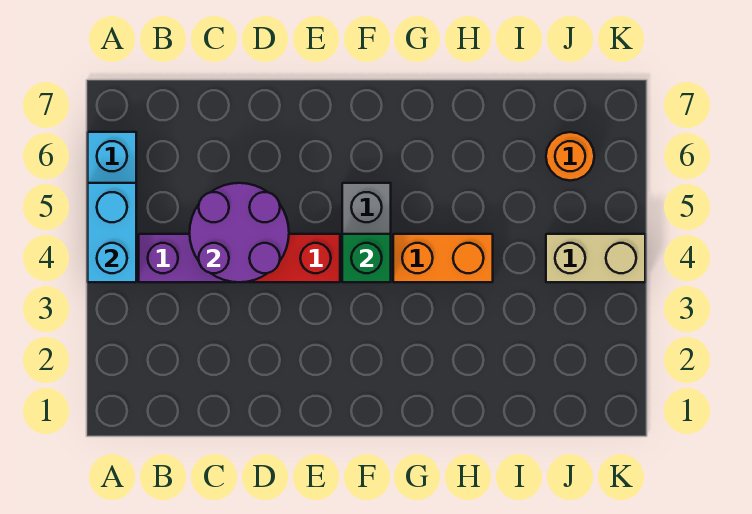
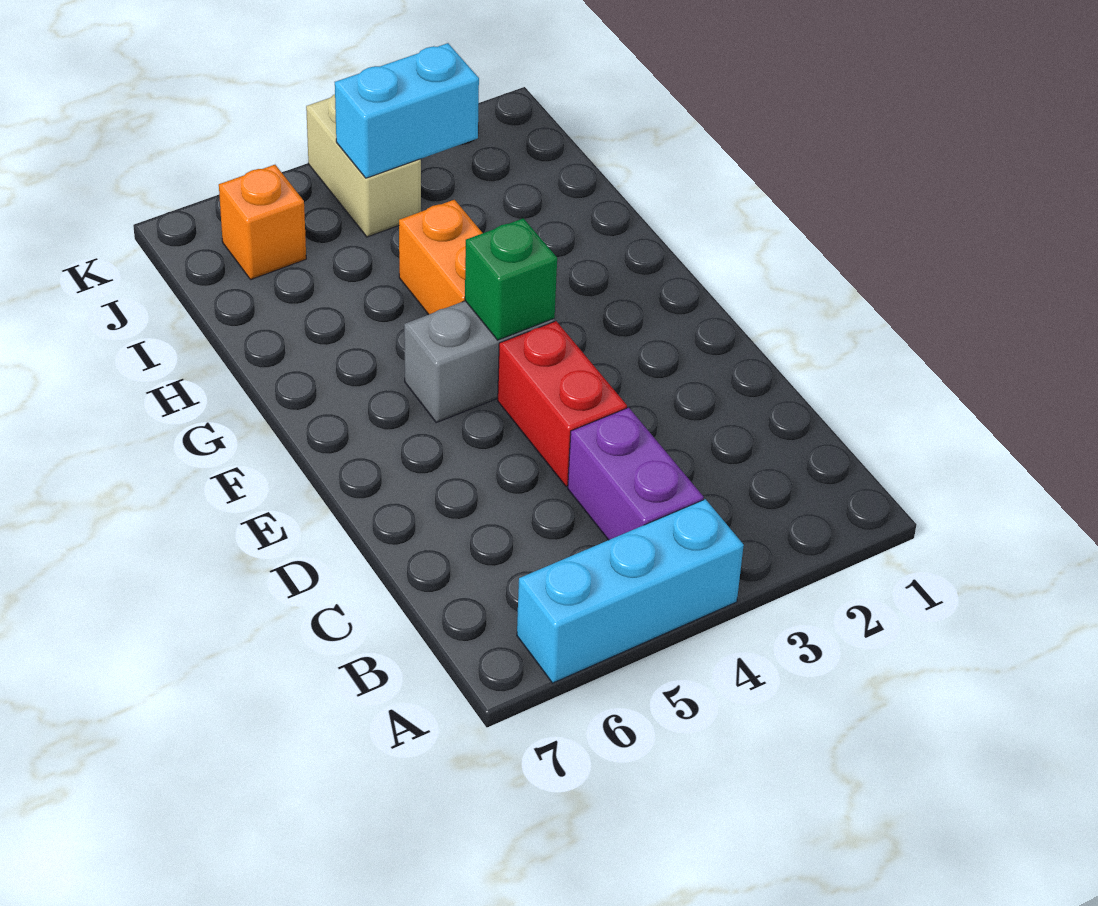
cyan 1x2 brick [88,183,136,282] -> cyan 1x2 brick moved to [335,43,479,178]
purple 2x2 round brick [190,183,289,282] -> none
orange 1x1 round brick [546,132,594,181] -> orange 1x1 brick [219,165,306,280]

